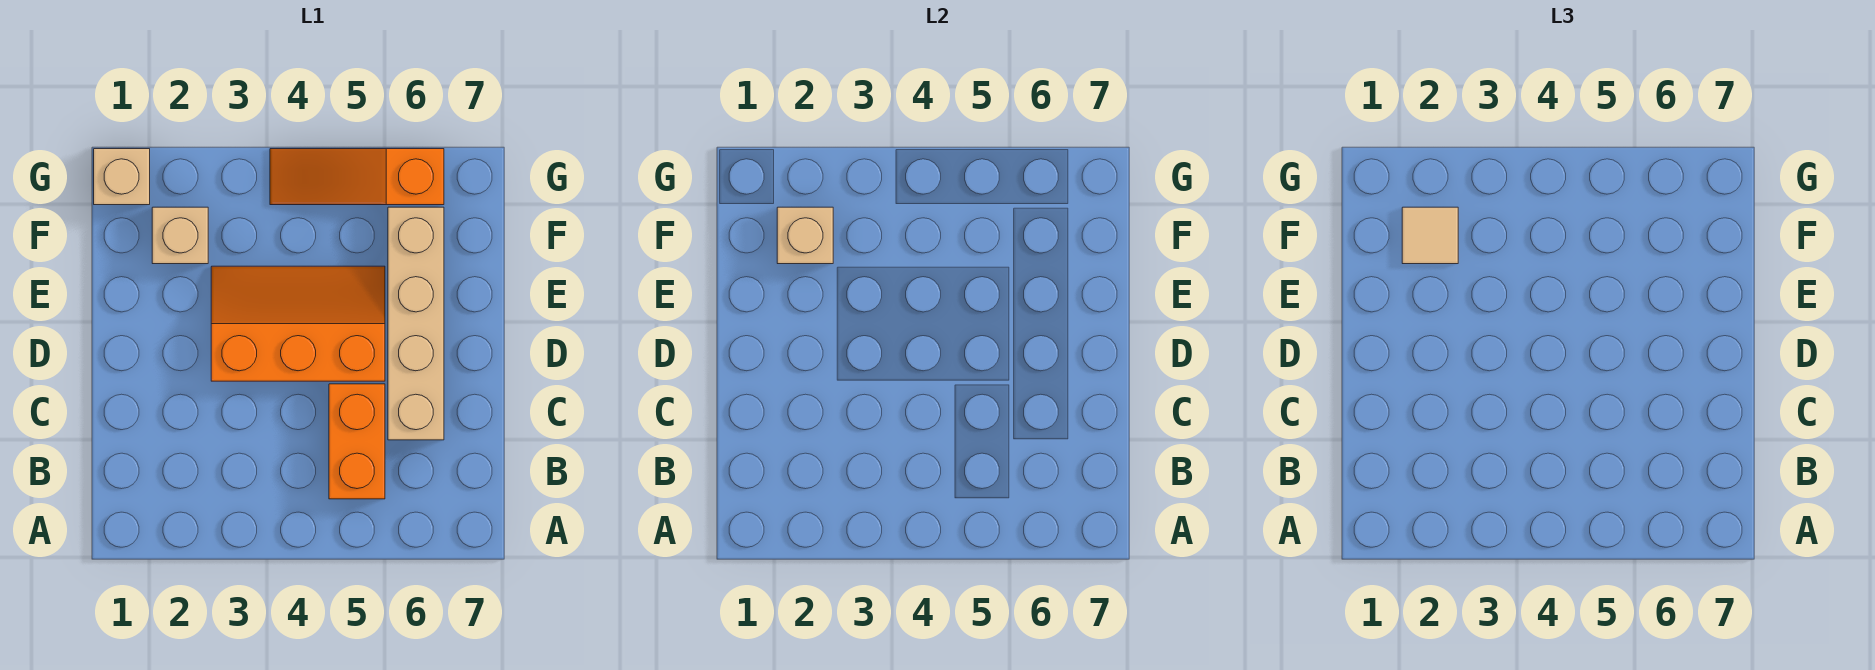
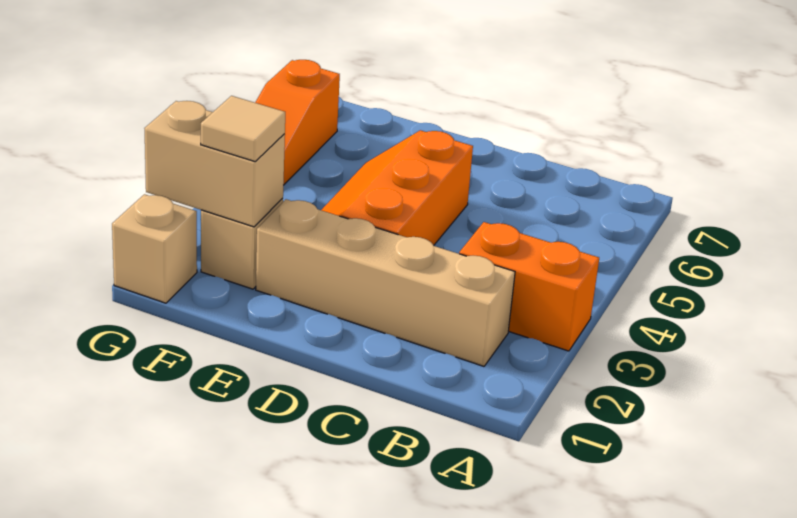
orange 1x2 brick [329,384,385,499] -> orange 1x2 brick moved to [459,222,599,351]
tan 1x4 brick [388,207,444,440] -> tan 1x4 brick moved to [256,199,515,366]
tan 1x1 brick [777,207,833,264] -> tan 1x2 brick [144,101,285,227]

